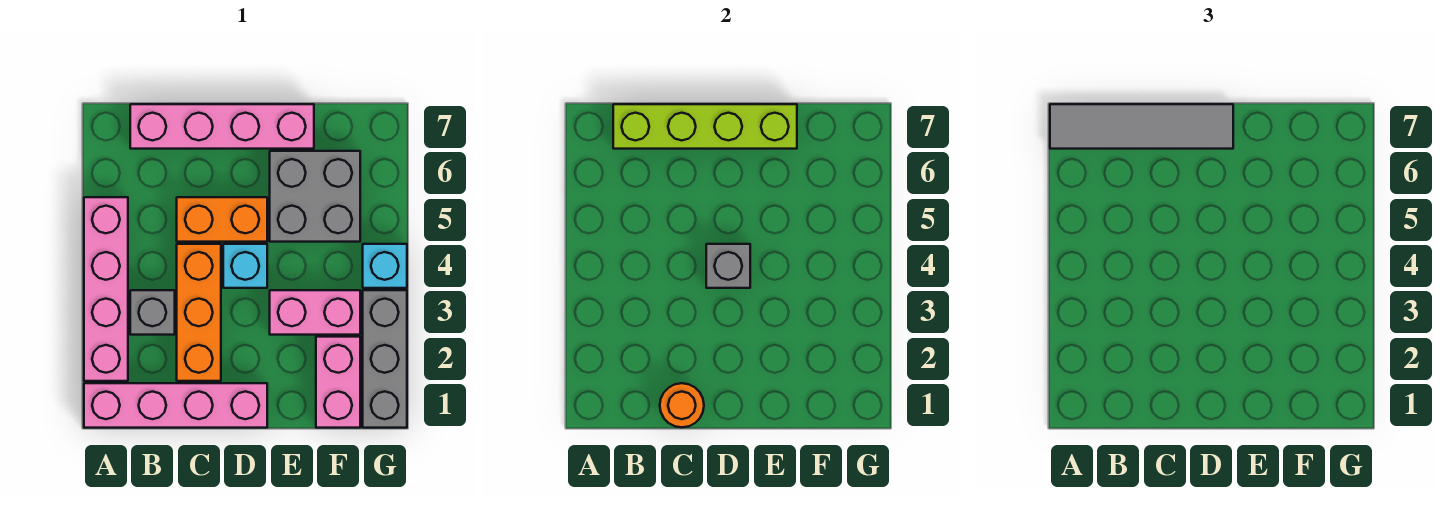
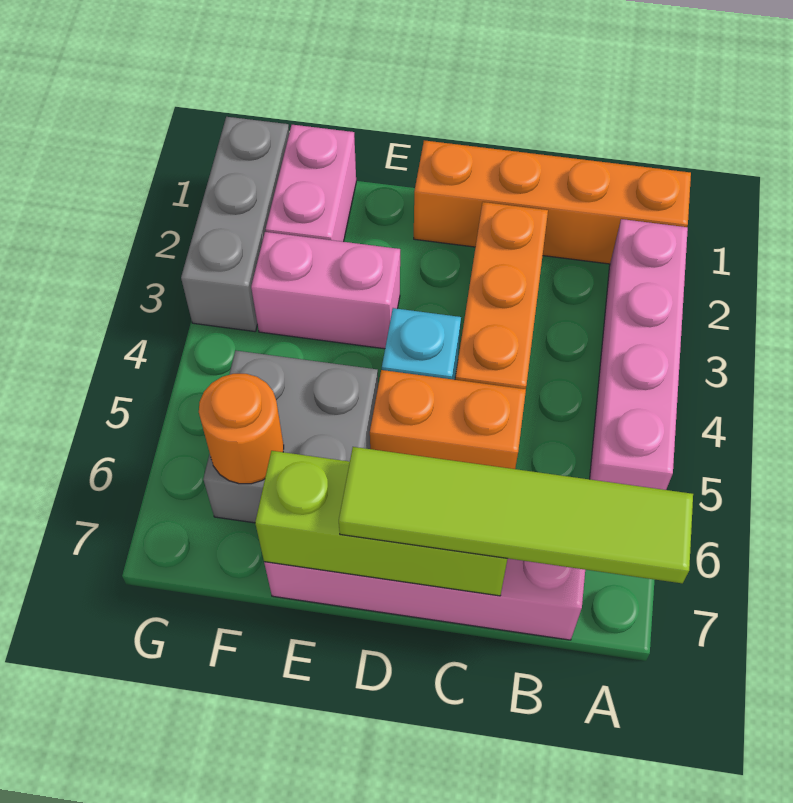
pink 1x4 brick [84,383,267,428] -> orange 1x4 brick [414,140,691,264]
grey 1x4 tile [1050,104,1233,149] -> lime 1x4 tile [339,447,693,583]
grey 1x1 brick [130,290,175,335] -> none
lime 1x4 brick [613,104,797,149] -> lime 1x3 brick [255,451,507,596]
orange 1x1 round brick [660,383,704,427] -> orange 1x1 round brick moved to [199,374,284,484]
grey 1x1 brick [706,244,750,288] -> none
cyan 1x1 brick [363,244,407,288] -> none

